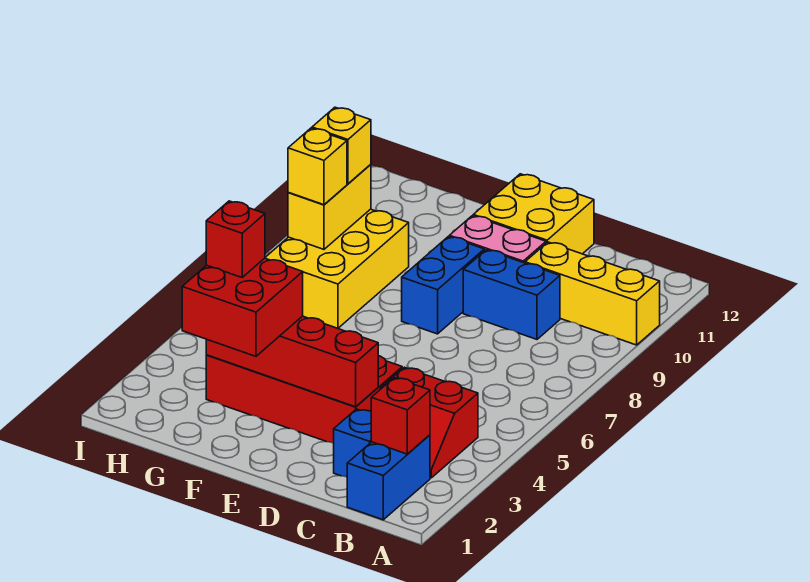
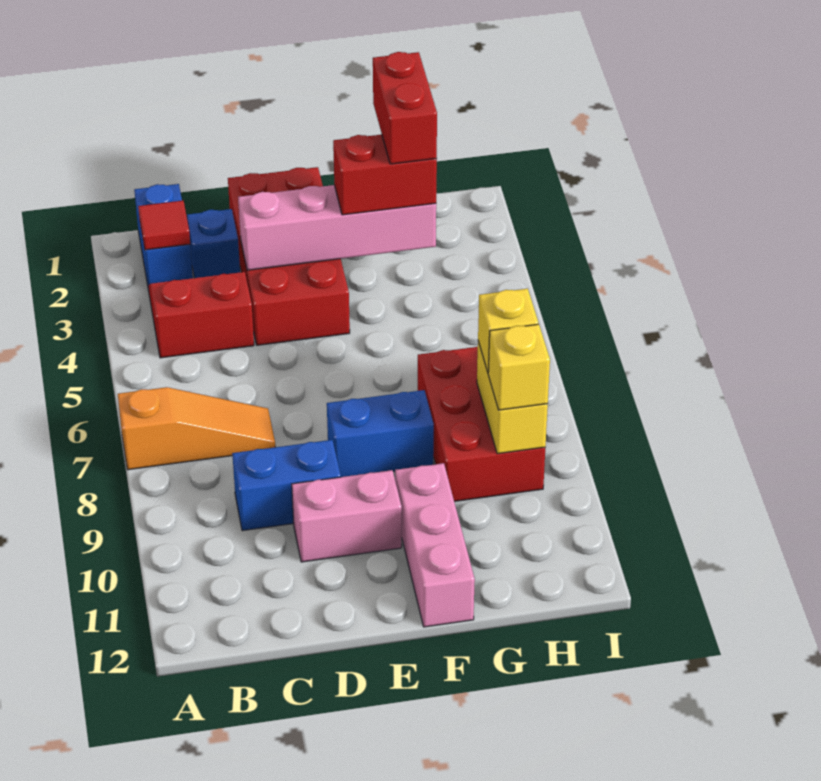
none -> orange 1x3 slope [118,387,275,470]
yellow 1x3 brick [525,242,660,345] -> none
red 1x1 brick [371,378,430,454] -> red 1x1 tile [138,201,190,250]
red 2x4 brick [206,355,402,443] -> red 2x4 brick turned to [228,167,350,345]
red 1x4 brick [206,316,378,407] -> pink 1x4 brick [238,185,436,270]
yellow 2x2 brick [473,174,594,254] -> none
blue 1x2 brick [402,237,484,334] -> blue 1x2 brick turned to [327,390,434,477]
red 2x2 brick [182,258,303,356] -> red 1x2 brick [333,135,437,215]
none -> pink 1x3 brick [395,463,475,627]
red 1x1 brick [206,201,265,277] -> red 1x2 brick [373,52,437,164]
yellow 2x3 brick [265,209,409,328] -> red 2x3 brick [418,347,545,501]

